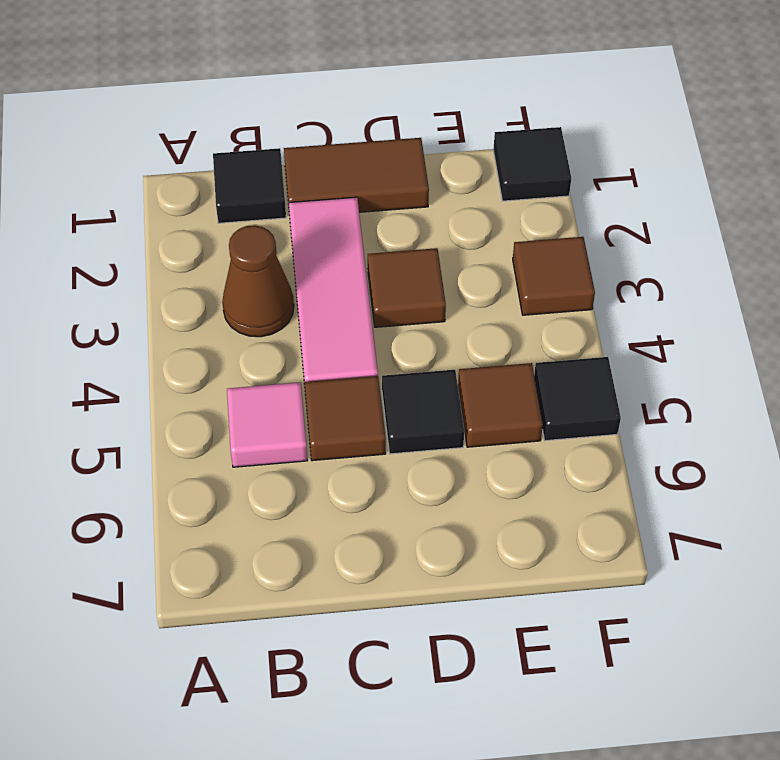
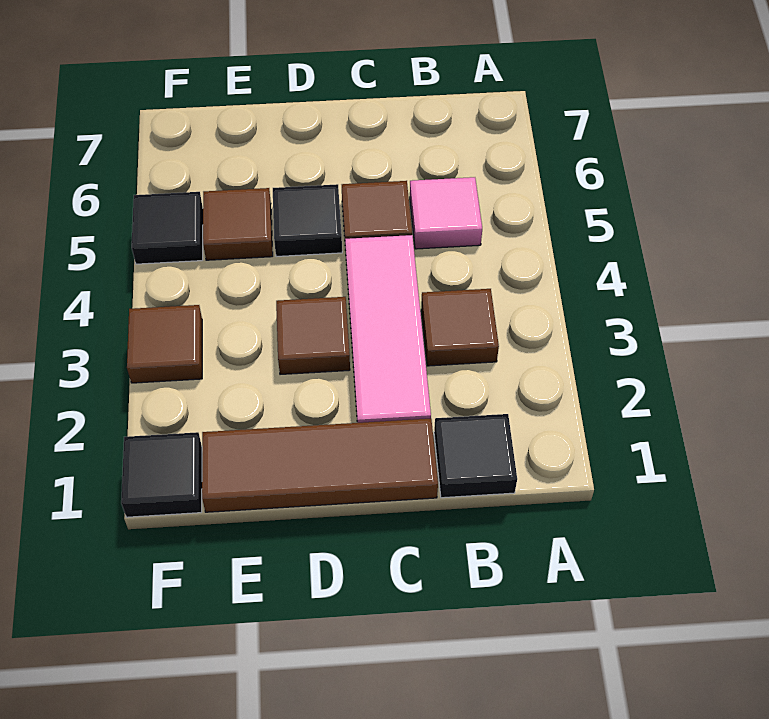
brown 1x1 cone [222,225,294,337] -> brown 1x1 tile [421,289,499,366]
brown 1x2 tile [284,138,429,212] -> brown 1x3 tile [202,418,438,512]

